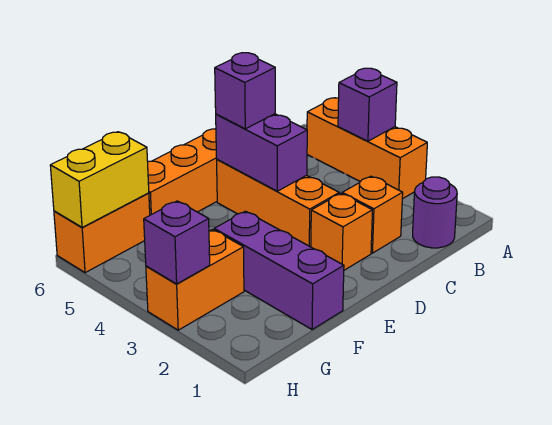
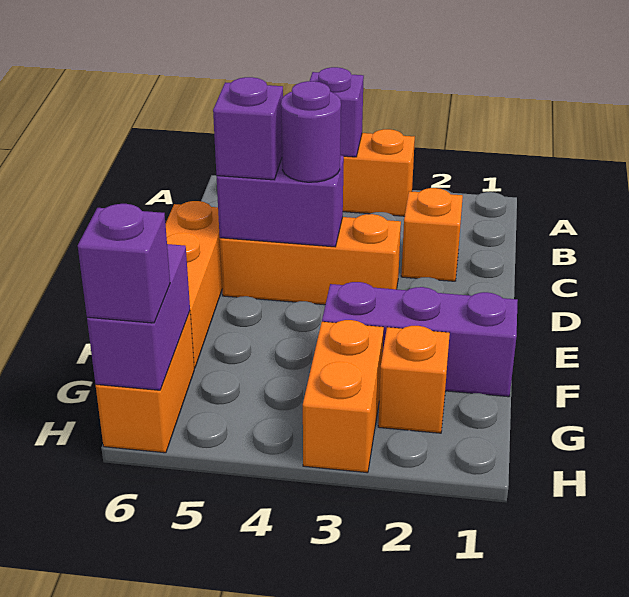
purple 1x1 round brick [413,177,457,248] -> purple 1x1 round brick moved to [281,81,341,182]
orange 1x1 brick [311,193,372,270] -> orange 1x1 brick moved to [378,326,450,433]
yellow 1x2 brick [50,132,149,227] -> purple 1x2 brick [87,244,190,390]
purple 1x1 brick [144,201,210,284] -> purple 1x1 brick moved to [78,204,170,323]

